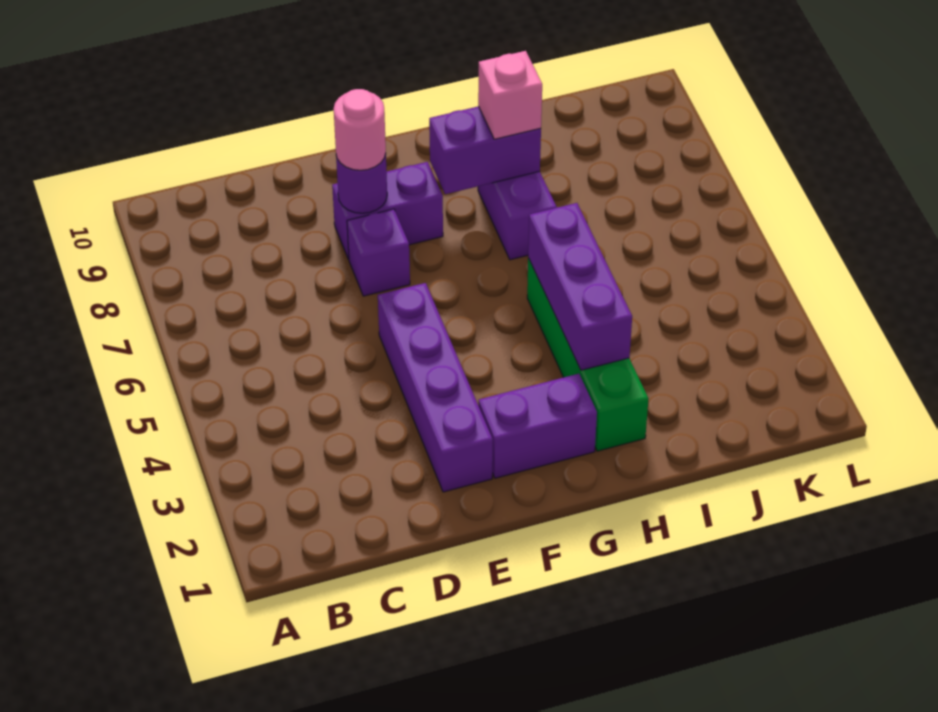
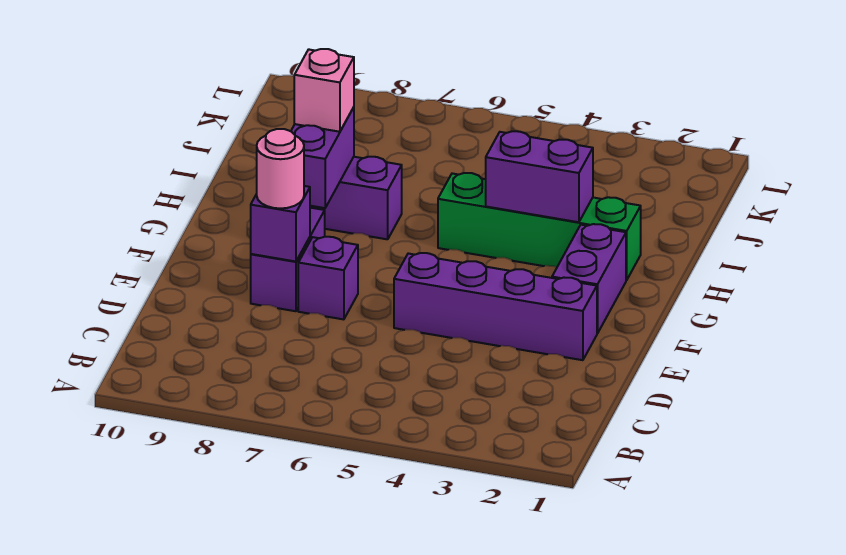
purple 1x1 round brick [336,154,387,213] -> purple 1x1 brick [251,186,310,261]
purple 1x3 brick [528,203,632,370] -> purple 1x2 brick [486,131,593,222]

